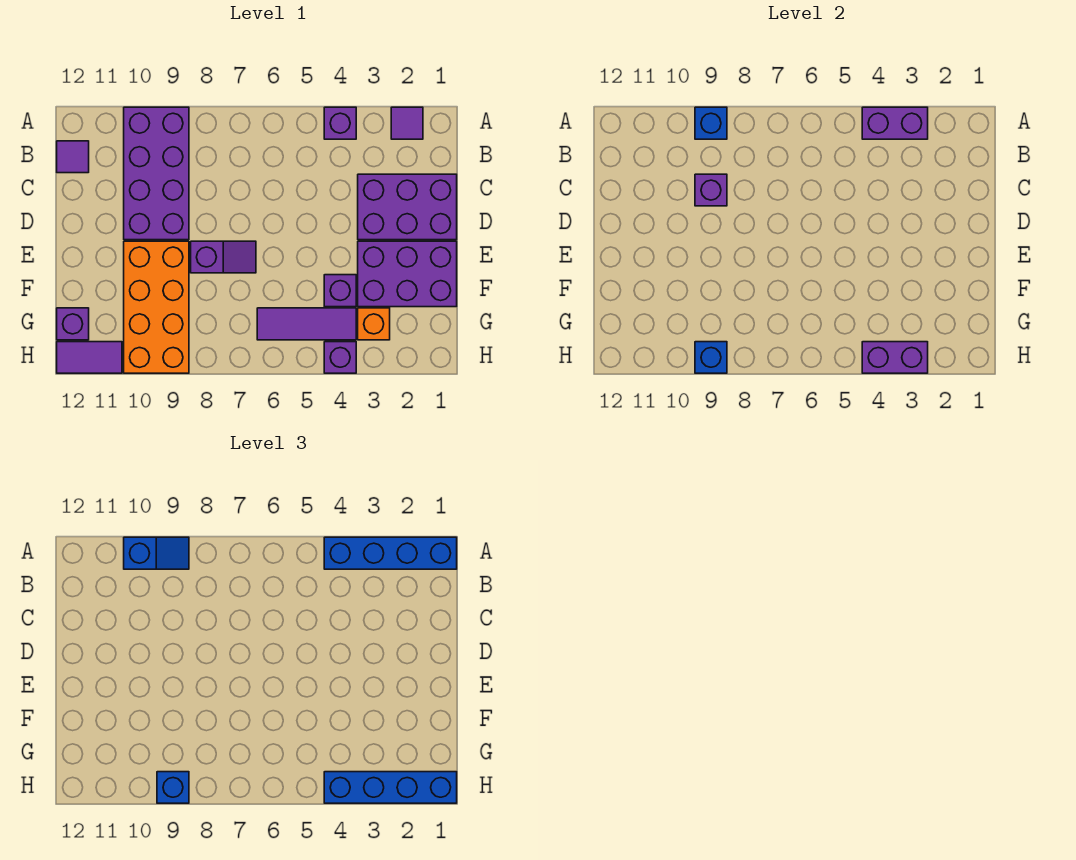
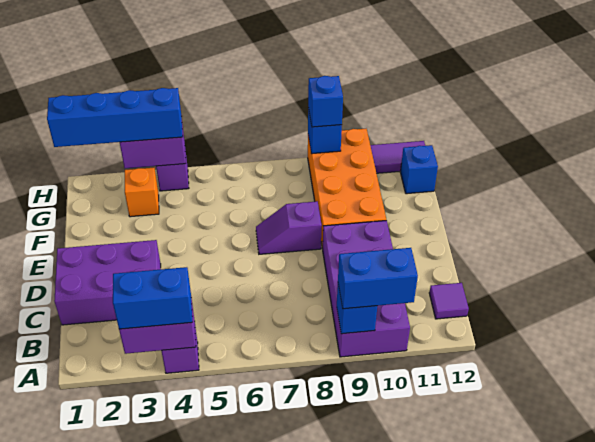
blue 1x4 brick [324,537,457,569] -> blue 1x2 brick [113,267,192,329]
purple 1x1 tile [391,107,423,139] -> none
blue 1x2 slope [124,537,189,569] -> blue 1x2 brick [338,248,418,309]
purple 1x1 brick [695,174,727,206] -> none
purple 2x3 brick [358,241,457,307] -> none
purple 1x1 brick [324,275,356,307] -> none
purple 1x3 tile [257,308,356,340] -> none
purple 1x1 brick [57,308,89,340] -> blue 1x1 brick [401,145,438,194]

